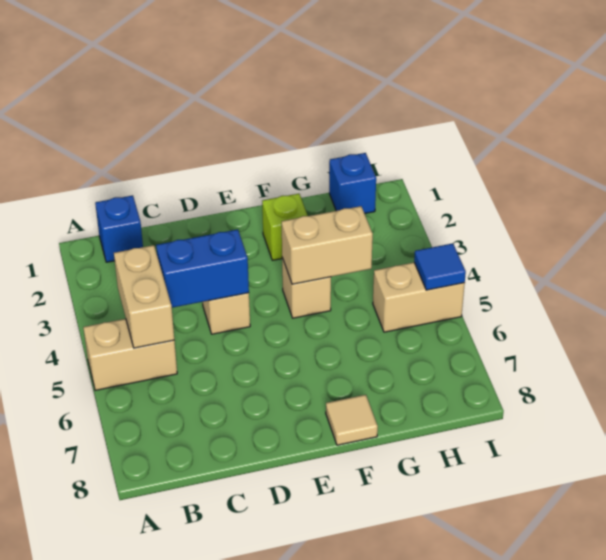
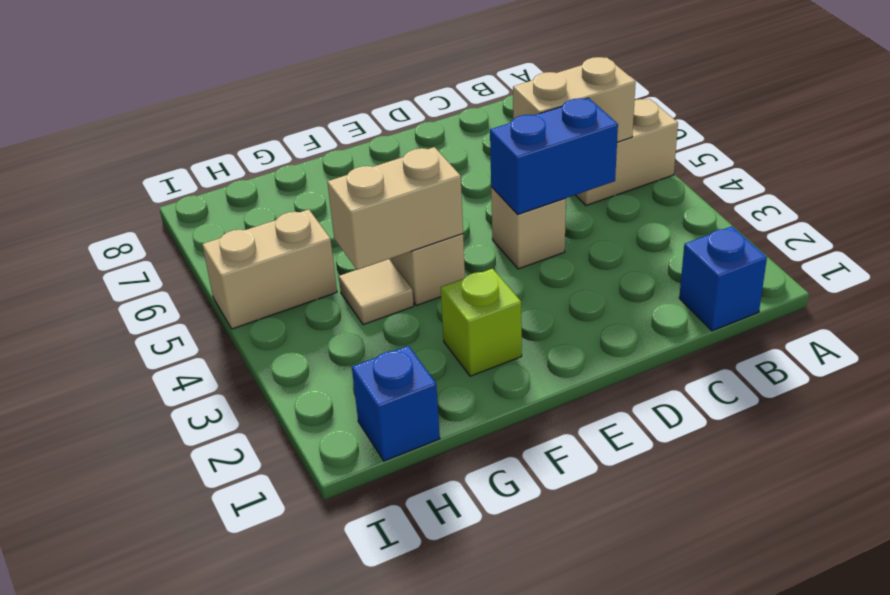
tan 1x2 brick [114,245,174,348] -> tan 1x2 brick turned to [513,57,636,142]
tan 1x1 tile [326,395,378,445] -> tan 1x1 tile moved to [339,259,414,325]
blue 1x1 tile [414,243,466,290] -> none

